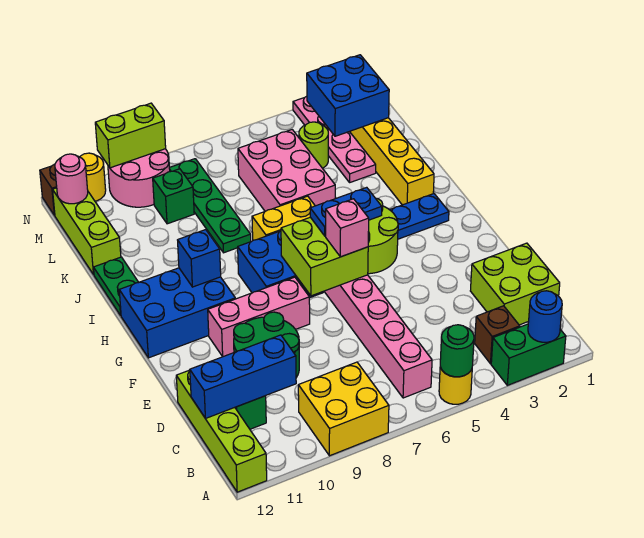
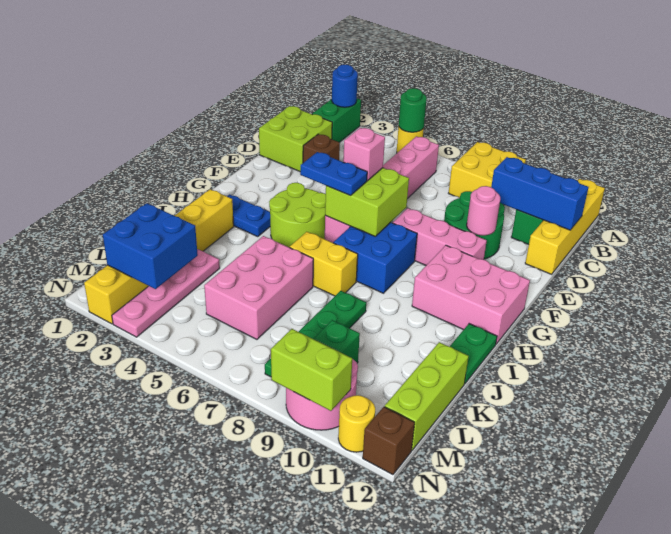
green 1x2 brick [491,324,566,385] -> green 1x2 brick turned to [312,98,361,142]
lime 1x4 brick [176,370,267,492] -> yellow 1x4 brick [525,179,605,274]
brown 1x1 brick [475,306,520,364] -> brown 1x1 brick moved to [303,134,340,163]
blue 2x3 brick [119,268,235,358] -> pink 2x3 brick [412,245,530,344]
blue 1x1 brick [178,230,221,287] -> none
lime 1x1 round brick [299,122,328,168] -> none
pink 1x1 round brick [55,154,88,204] -> pink 1x1 round brick moved to [467,186,500,235]

